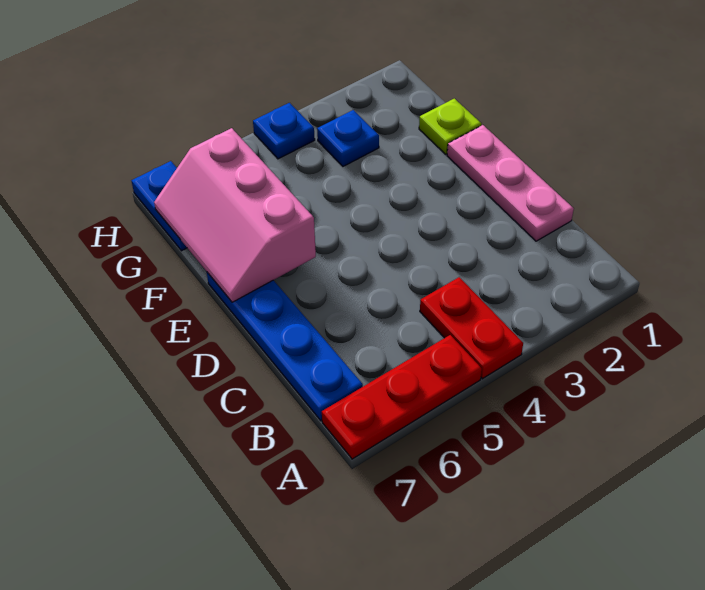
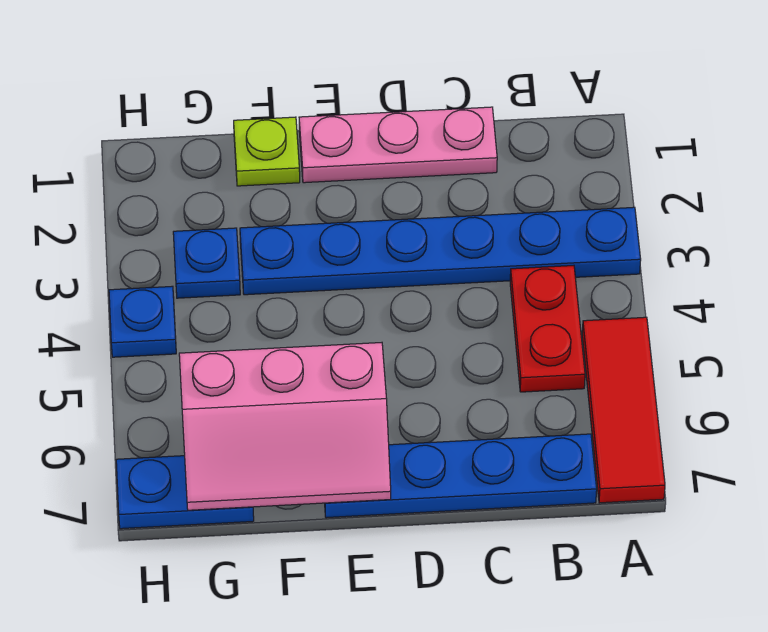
none -> blue 1x6 plate [240,207,641,295]
red 1x2 plate [420,277,523,379] -> red 1x2 plate turned to [510,266,585,392]
red 1x3 plate [322,335,482,459] -> red 1x3 tile [582,317,665,503]

